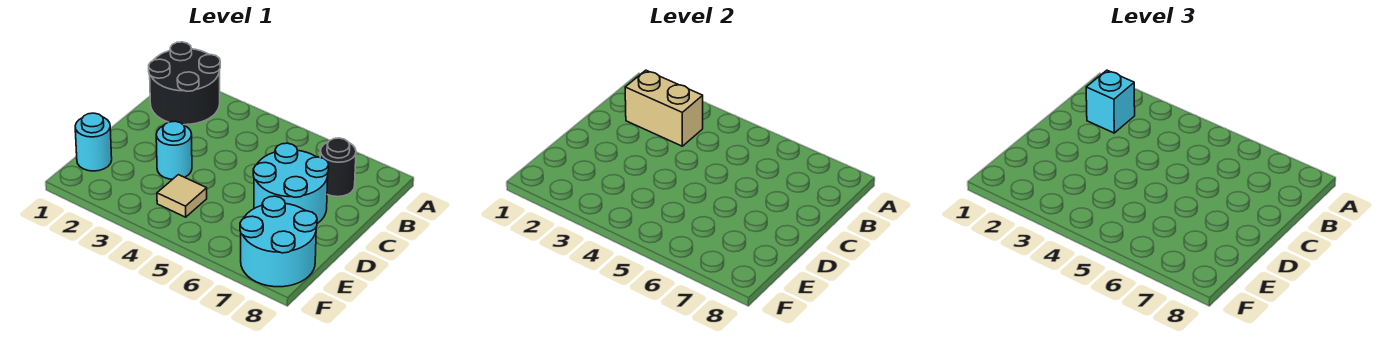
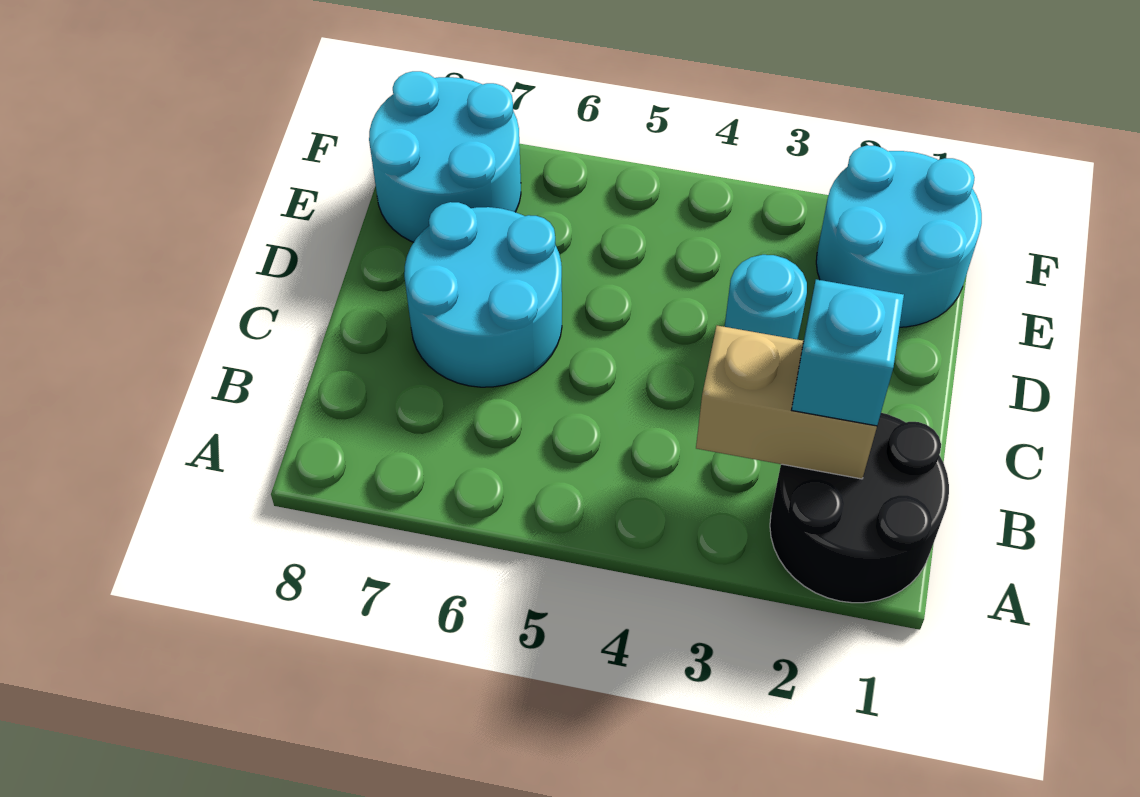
black 1x1 round brick [320,138,356,197] -> none
cyan 1x1 round brick [75,113,112,171] -> cyan 2x2 round brick [816,145,982,327]
tan 1x1 tile [157,175,207,217] -> none

